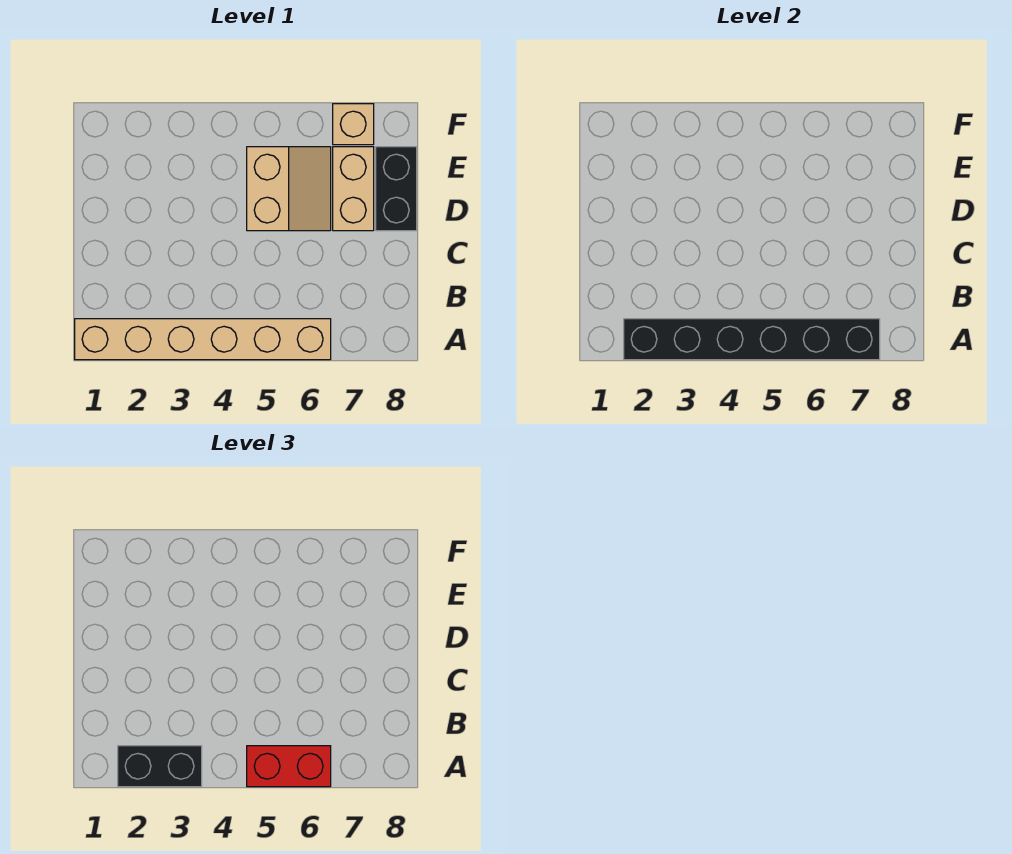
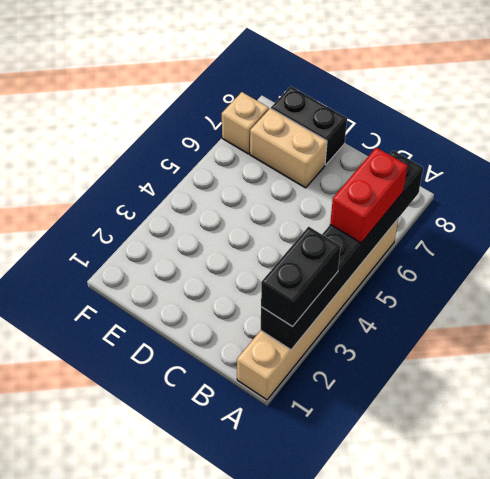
tan 2x2 slope [247,147,331,231] -> none

